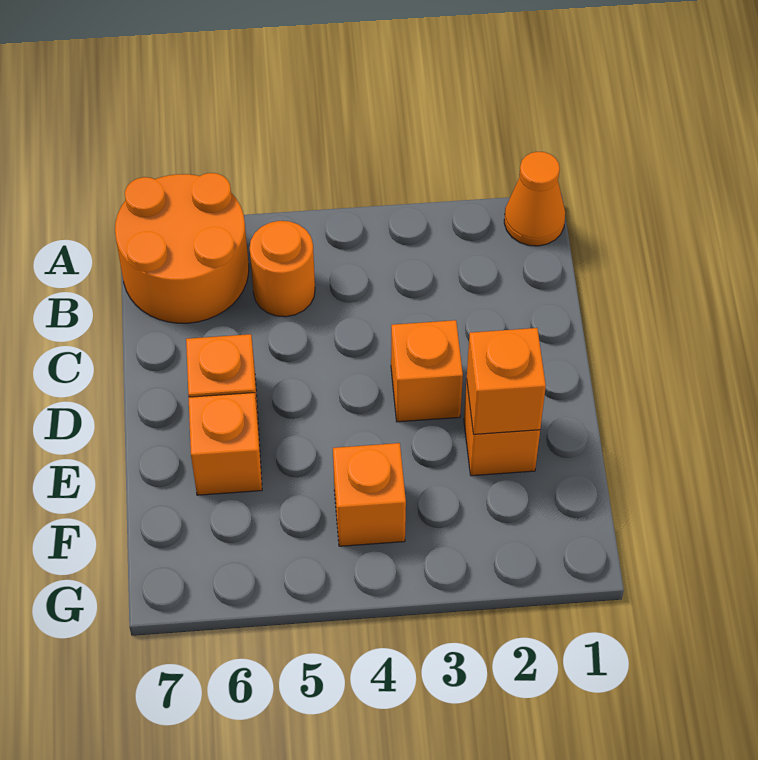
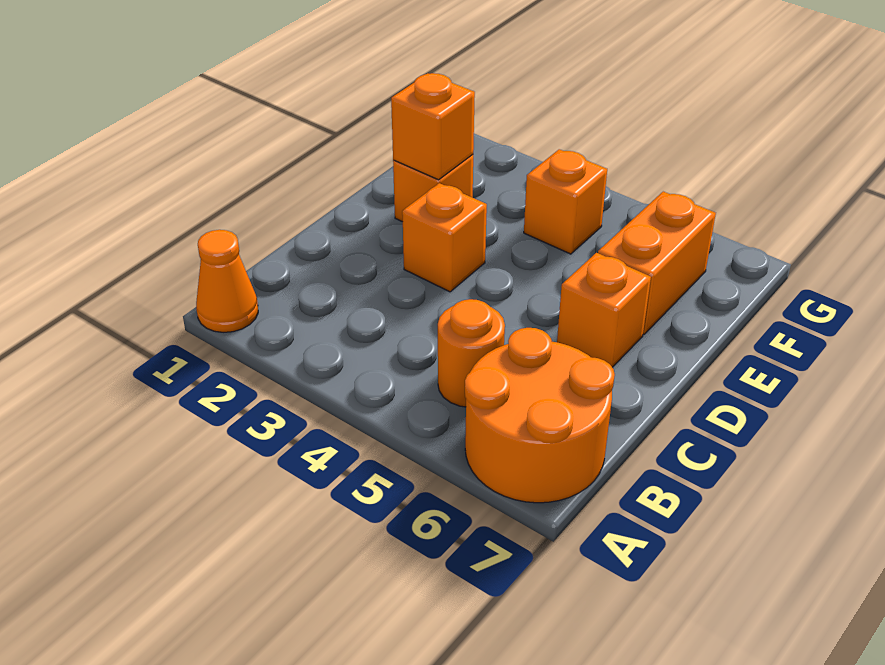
orange 1x1 brick [189,393,262,495] -> orange 1x2 brick [598,192,716,334]

